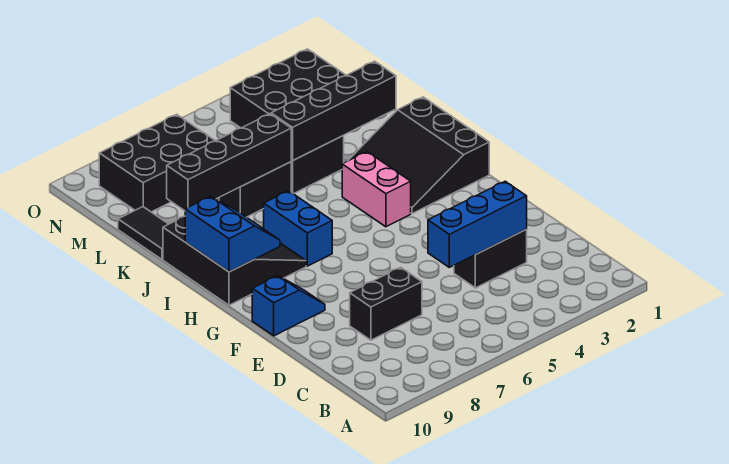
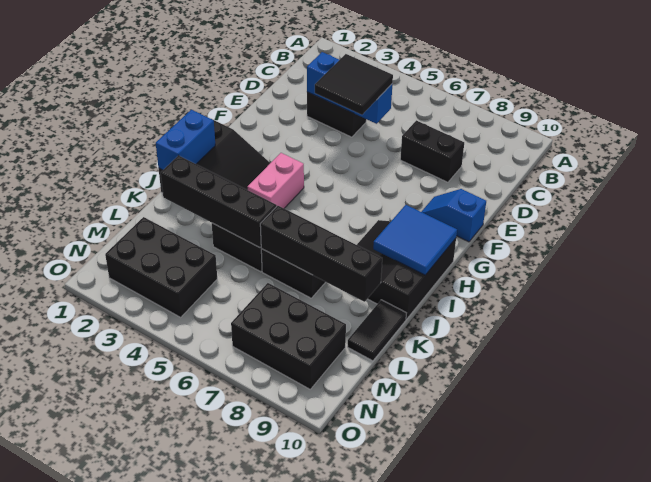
none -> black 2x2 tile [315,54,393,115]
blue 1x2 brick [264,191,332,266] -> blue 1x2 brick moved to [156,110,215,170]
blue 2x2 slope [185,196,280,272] -> blue 2x2 tile [373,205,457,275]

